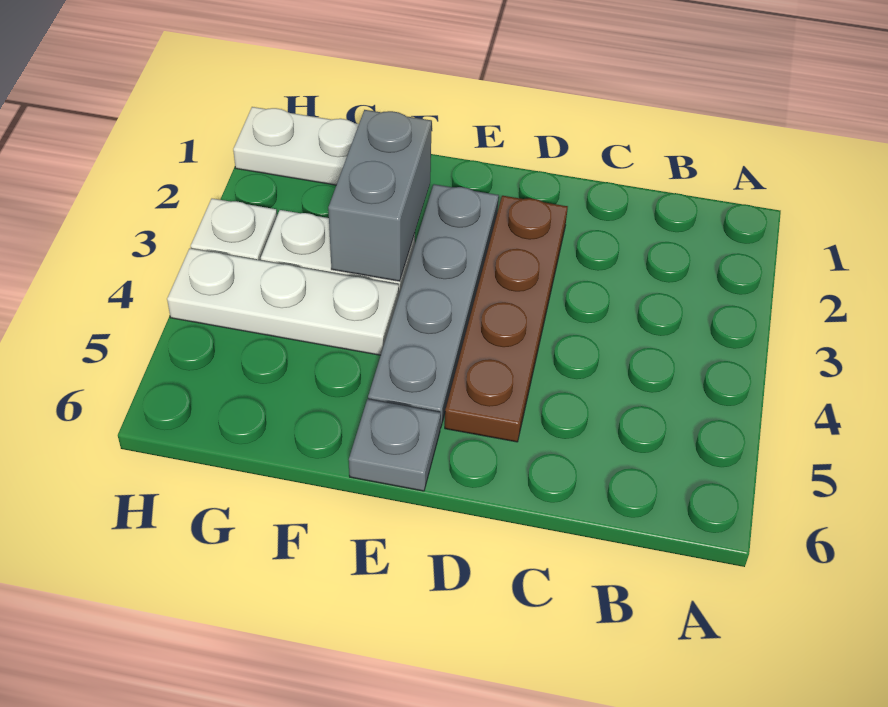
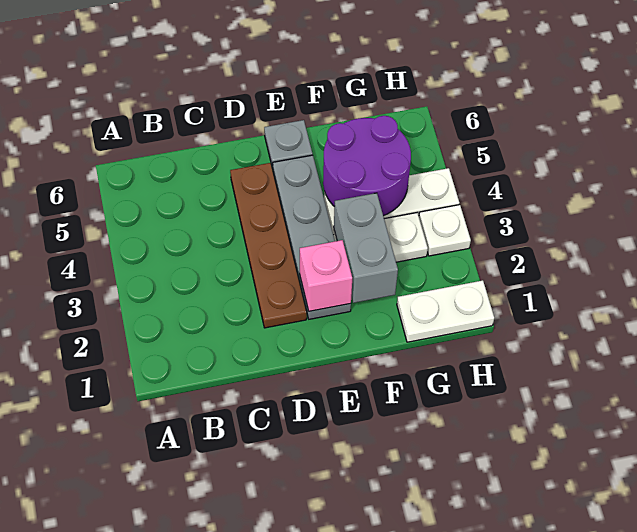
none -> pink 1x1 brick [300,240,352,311]
none -> purple 2x2 round brick [323,116,411,216]

